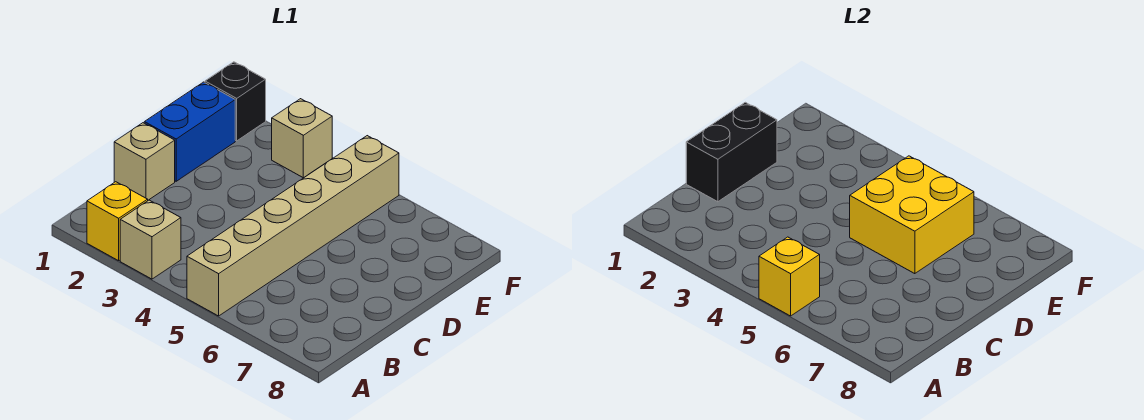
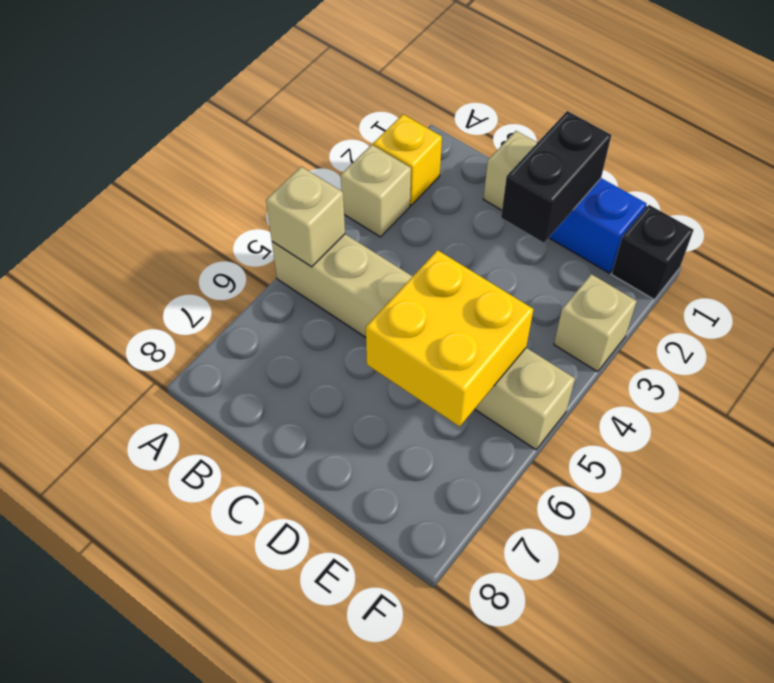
yellow 1x1 brick [759,237,820,316] -> tan 1x1 brick [266,167,345,267]
black 1x2 brick [686,102,777,202] -> black 1x2 brick turned to [501,111,611,243]

